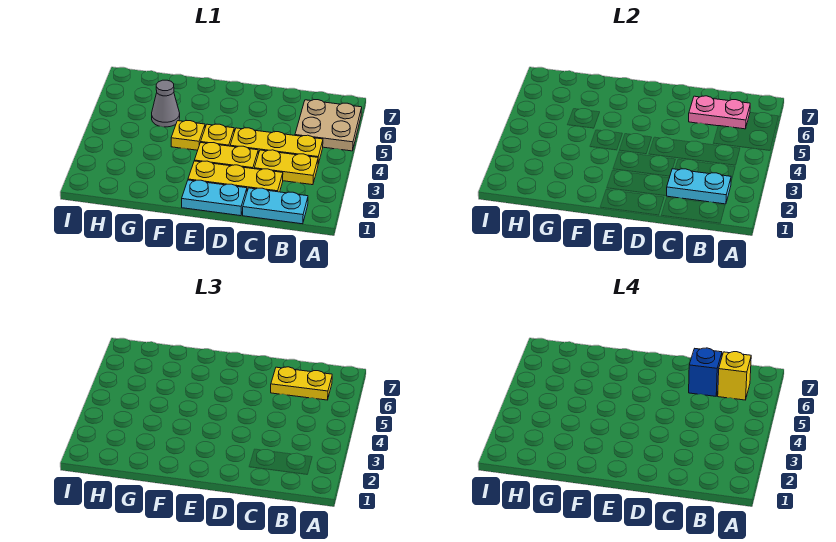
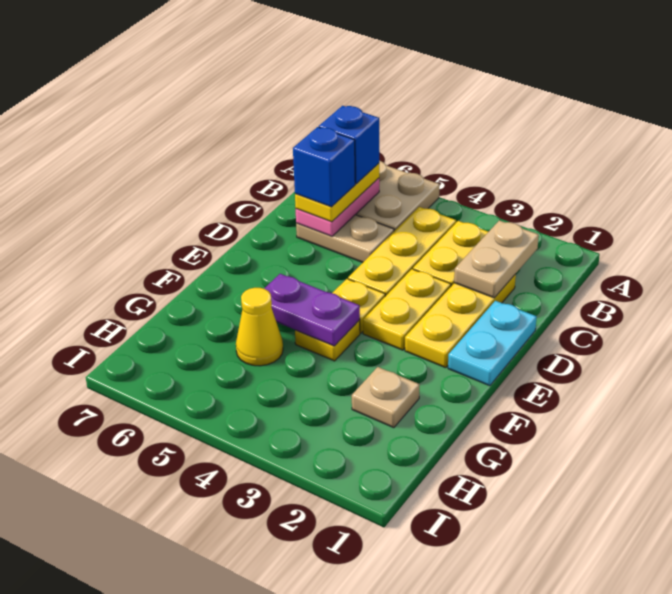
cyan 1x2 plate [243,188,308,224] -> none
cyan 1x2 plate [667,169,731,204] -> tan 1x2 plate [454,220,539,298]
yellow 1x1 brick [718,352,751,400] -> blue 1x1 brick [319,106,379,184]
none -> tan 1x2 plate [296,215,394,263]
none -> purple 1x2 plate [264,274,360,346]
none -> tan 1x1 plate [352,367,420,428]
grey 1x1 cone [152,80,180,127] -> yellow 1x1 cone [236,288,283,366]

